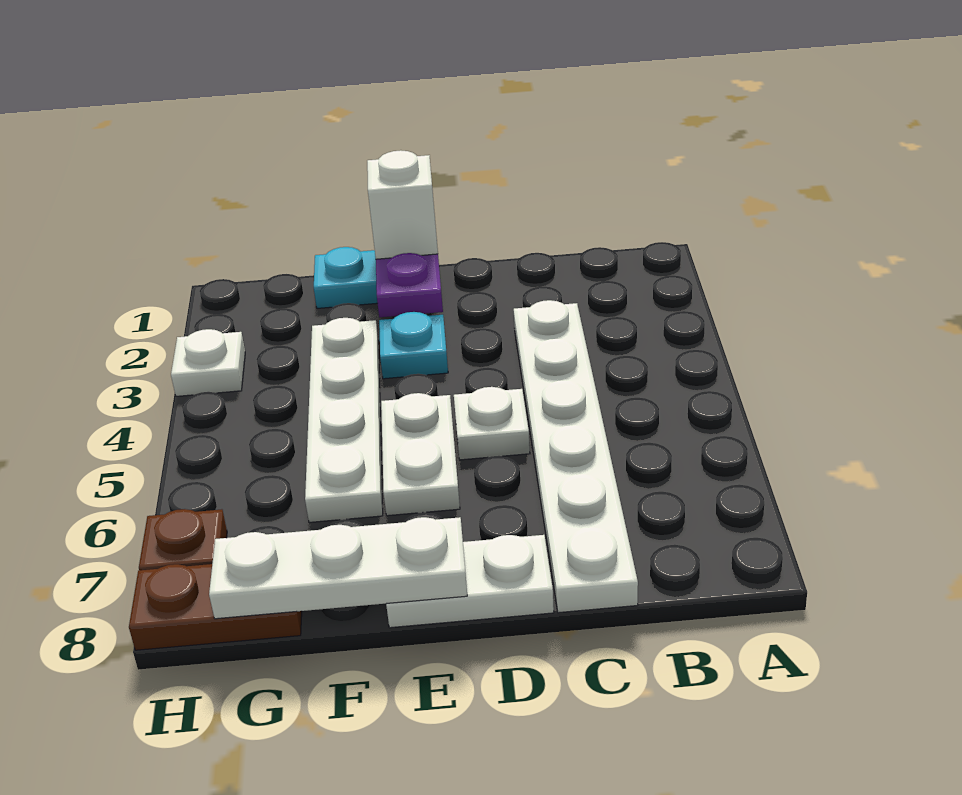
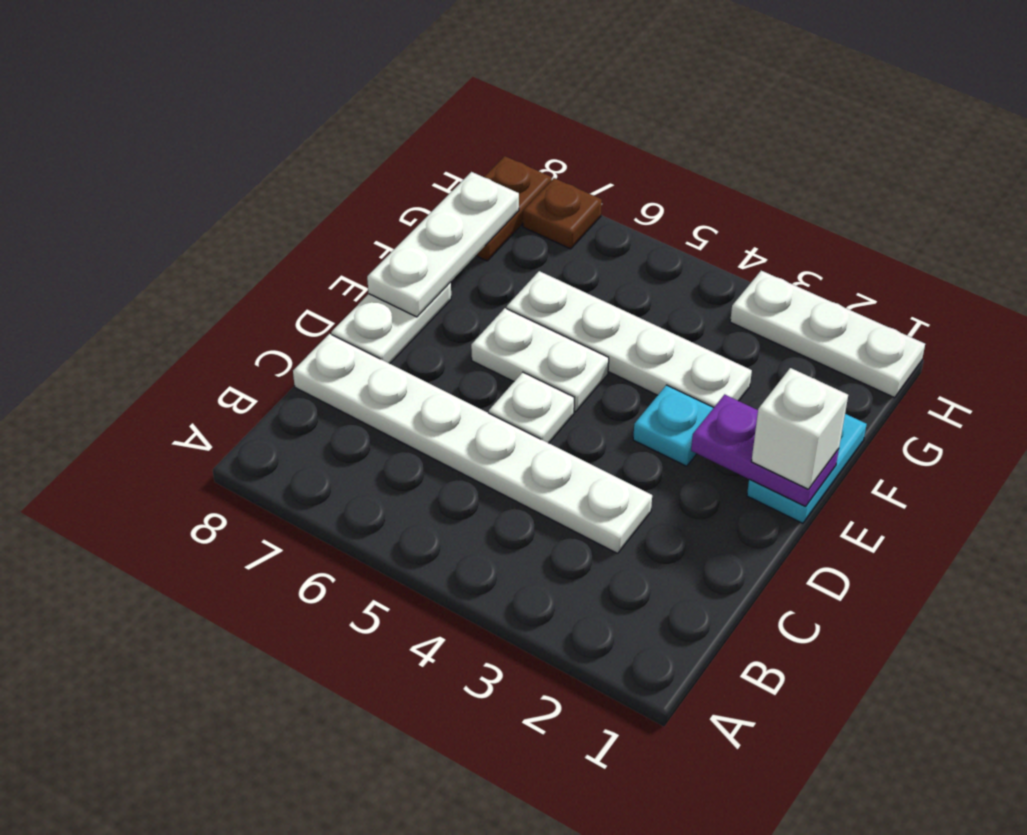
white 1x1 plate [171,329,245,396] -> white 1x3 plate [730,271,925,398]

